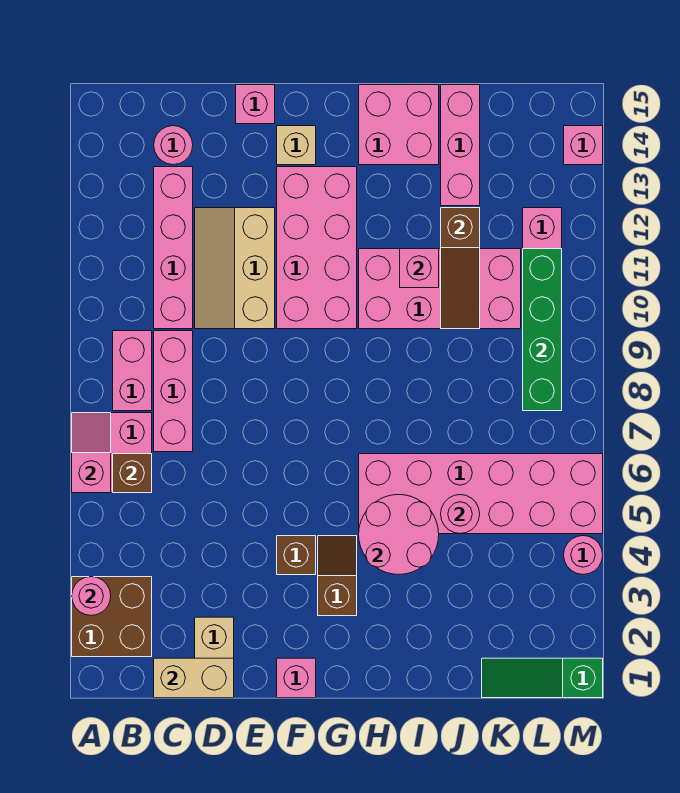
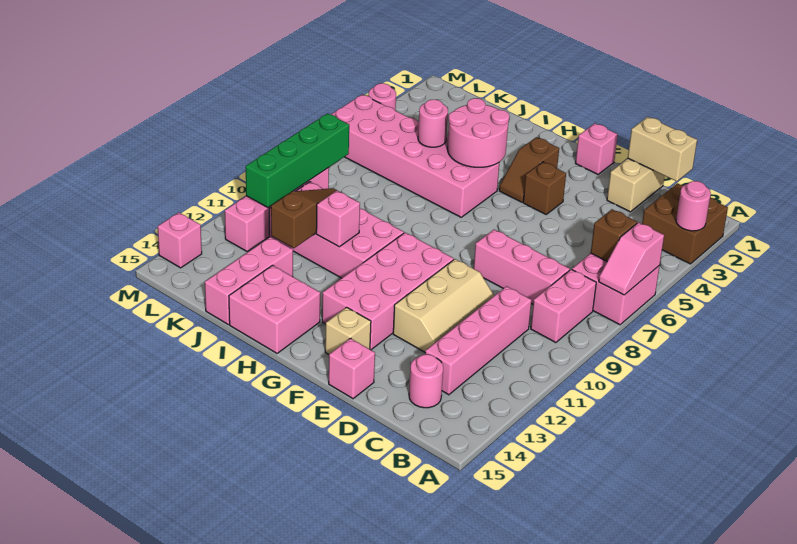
pink 1x3 brick [154,331,193,452] -> pink 1x3 brick turned to [474,230,570,304]
green 1x3 slope [482,658,603,698] -> none

